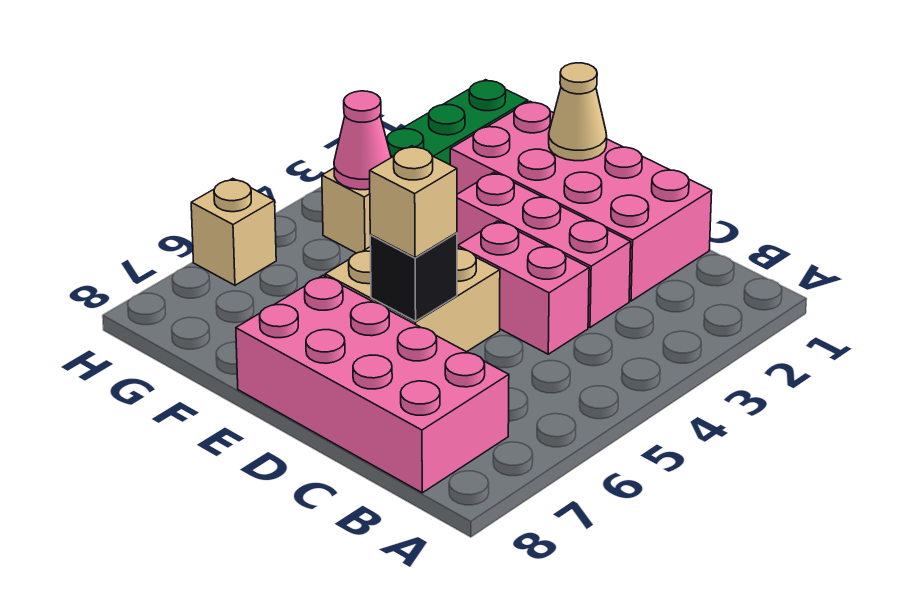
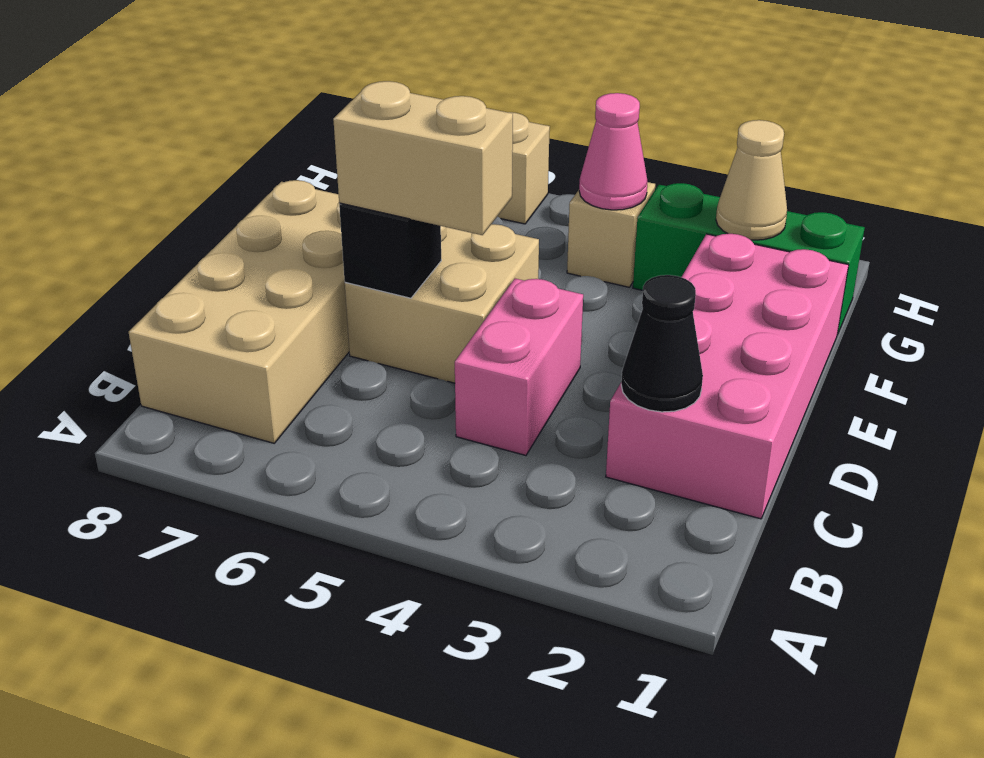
pink 2x4 brick [236,275,509,493] -> tan 2x4 brick [129,180,349,443]
none -> black 1x1 cone [621,275,703,412]
pink 1x3 brick [457,172,631,327] -> none
tan 1x1 brick [370,146,457,258] -> tan 1x2 brick [333,81,513,235]
tan 1x1 cone [549,63,607,161] -> tan 1x1 cone moved to [716,120,787,240]

